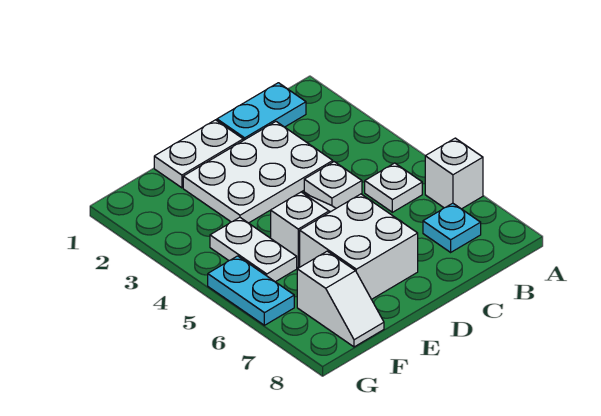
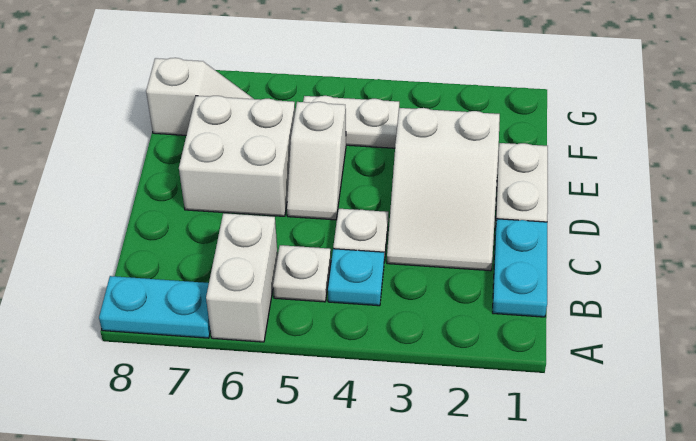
white 1x1 brick [425,138,483,209] -> white 1x2 brick [206,213,278,342]
cyan 1x1 plate [423,203,481,252] -> cyan 1x1 plate moved to [328,249,384,306]
white 2x3 plate [183,122,333,223] -> white 2x3 slope [387,108,500,271]
white 1x2 slope [297,251,384,347] -> white 1x2 slope turned to [146,58,253,135]
cyan 1x2 plate [208,256,294,325] -> cyan 1x2 plate moved to [99,276,210,338]

